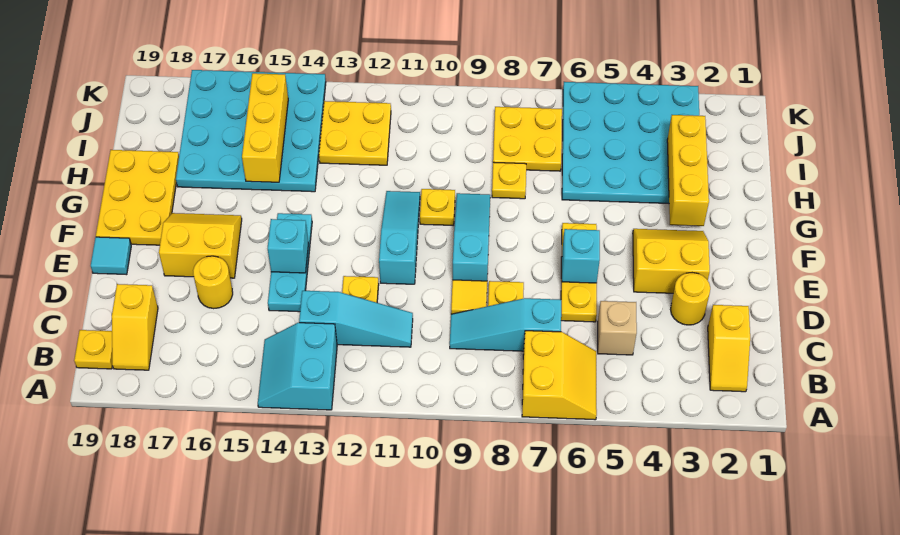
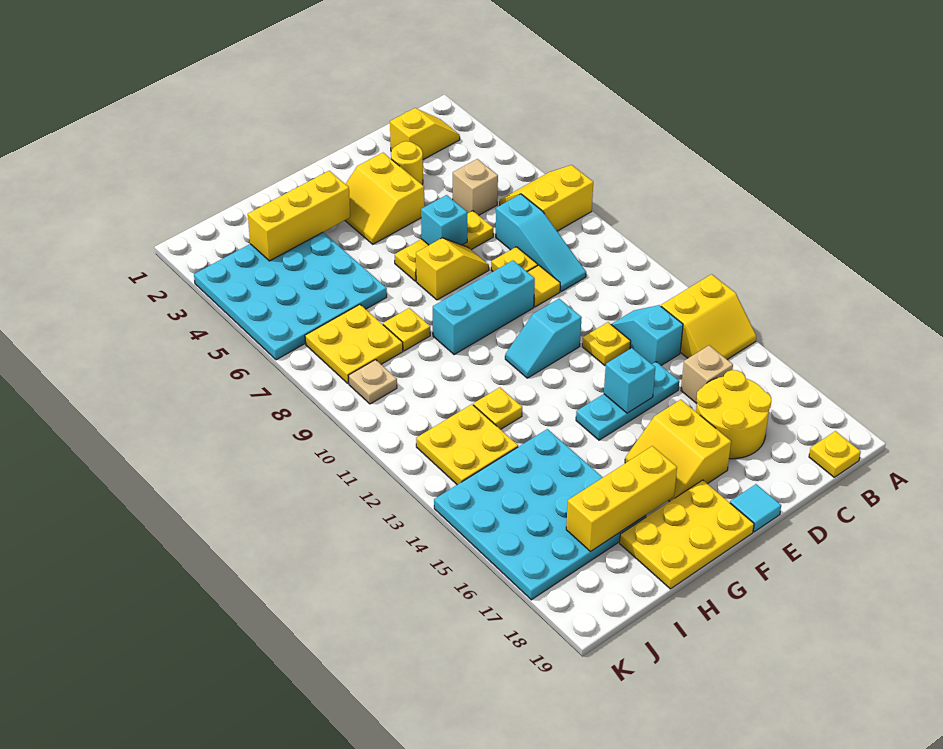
cyan 2x2 slope [258,323,337,410] -> yellow 2x2 slope [661,274,757,359]
yellow 1x2 slope [112,284,158,370] -> yellow 1x2 slope moved to [416,238,489,300]
cyan 1x3 slope [299,291,413,347] -> cyan 1x2 slope [611,305,683,365]
none -> tan 1x1 brick [681,345,733,404]
yellow 1x1 round brick [193,256,233,309] -> yellow 2x2 round brick [696,370,771,459]
cyan 1x3 slope [453,193,490,281] -> cyan 1x3 brick [433,261,535,355]
cyan 1x3 slope [379,191,420,284] -> cyan 1x2 slope [505,299,582,378]
yellow 1x1 plate [420,189,455,225] -> yellow 1x1 plate moved to [473,387,522,429]
yellow 1x3 brick [242,73,288,182] -> yellow 1x3 brick moved to [566,446,677,551]
none -> tan 1x1 plate [349,360,397,404]

